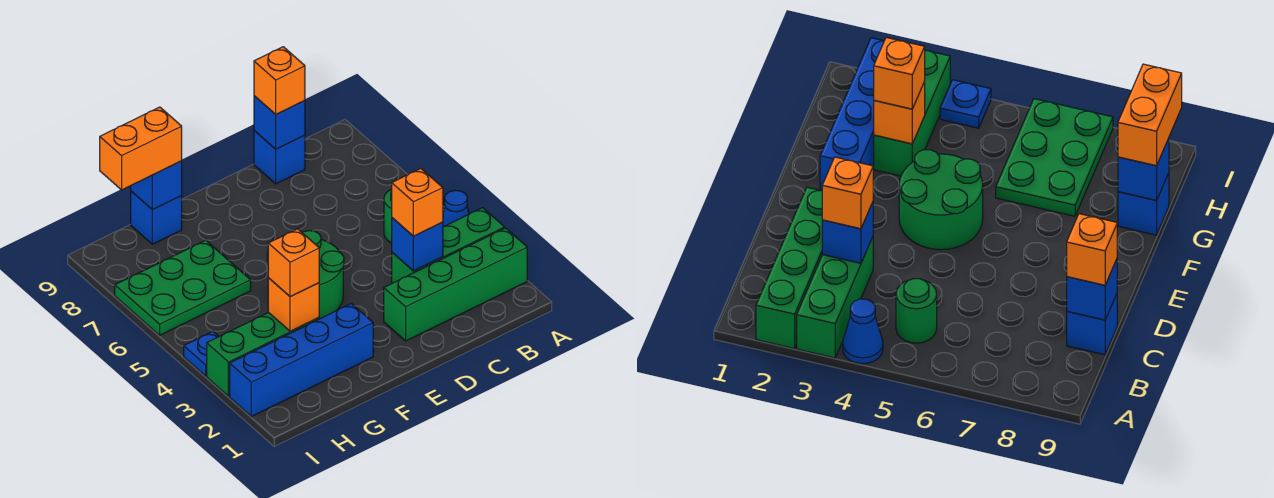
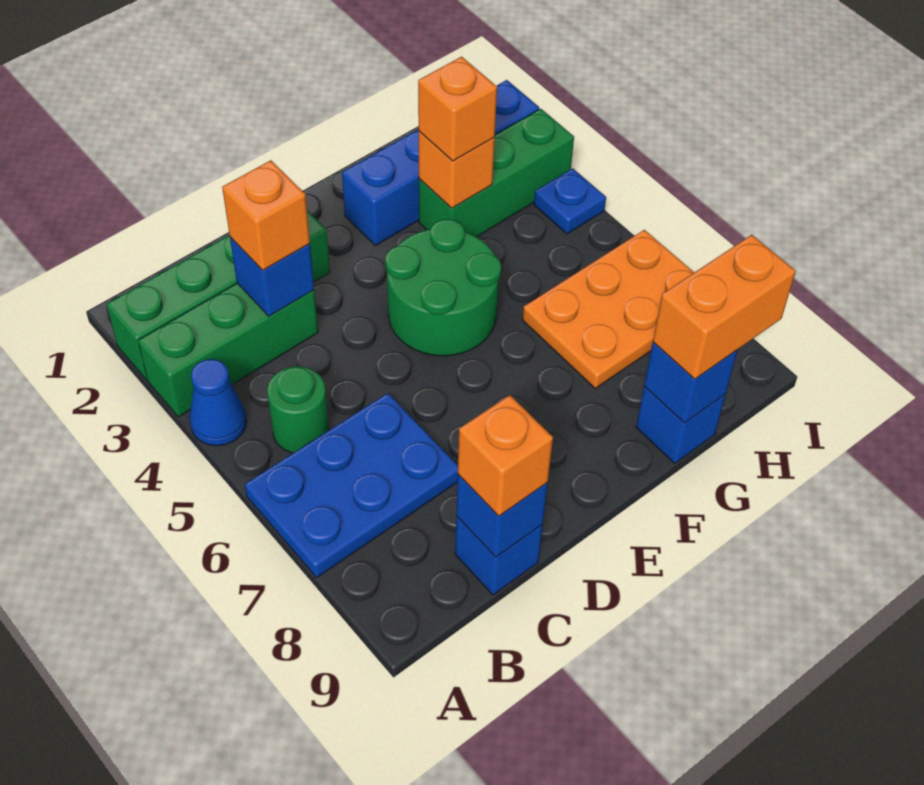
none -> blue 2x3 plate [245,393,458,577]
green 2x3 plate [115,240,251,335] -> orange 2x3 plate [522,230,694,388]

